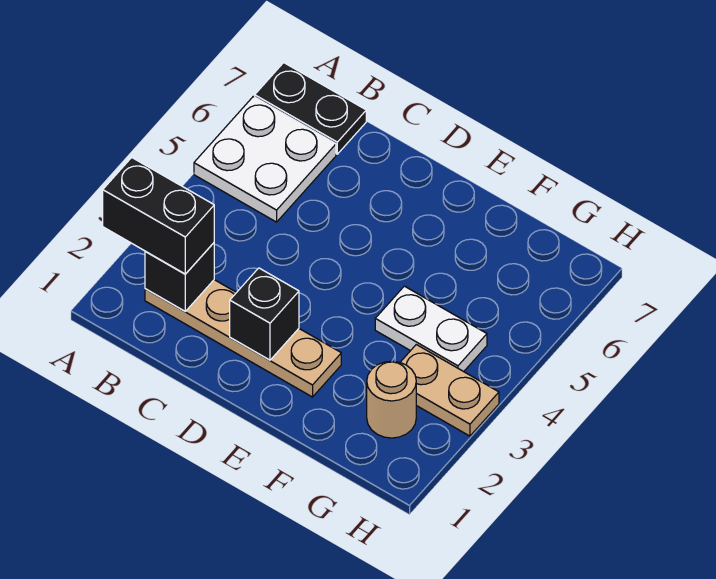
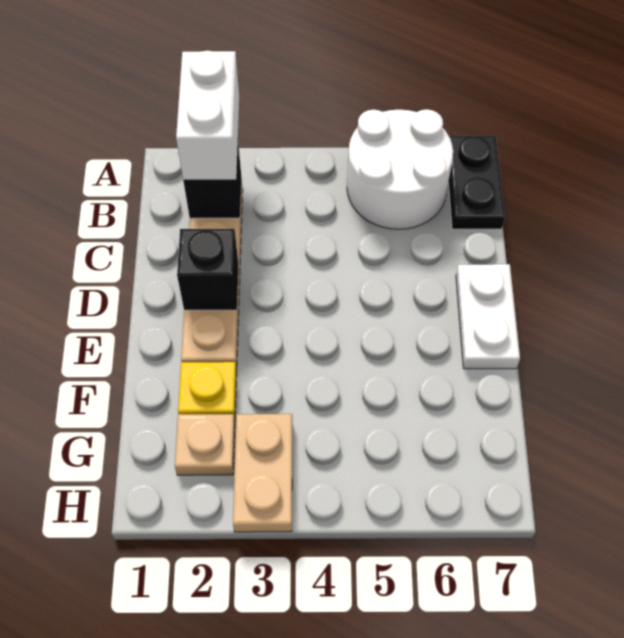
black 1x2 brick [103,158,214,274] -> white 1x2 brick [176,51,239,180]
white 2x2 plate [194,97,336,222] -> white 2x2 round brick [347,109,453,229]
none -> yellow 1x1 plate [178,362,237,420]
white 1x2 plate [375,286,487,372] -> white 1x2 plate moved to [456,264,520,369]
tan 1x1 round brick [367,361,416,438] -> tan 1x1 plate [175,414,235,475]

